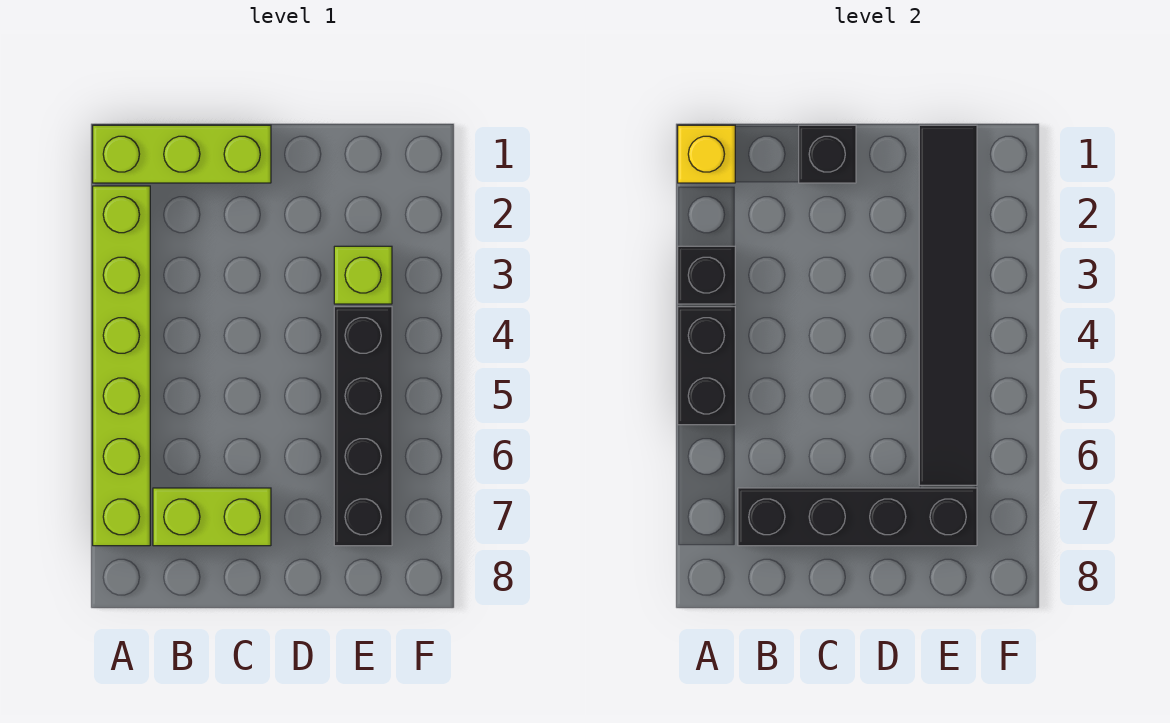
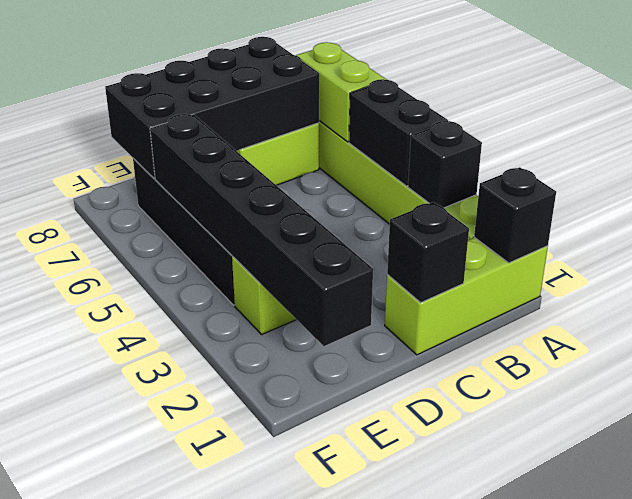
yellow 1x1 brick [678,125,735,183] -> black 1x1 brick [474,167,556,263]
none -> lime 1x2 brick [296,42,386,142]
black 1x4 brick [738,488,977,546] -> black 2x4 brick [105,37,319,179]
black 1x6 tile [919,125,977,485] -> black 1x6 brick [150,114,373,346]

